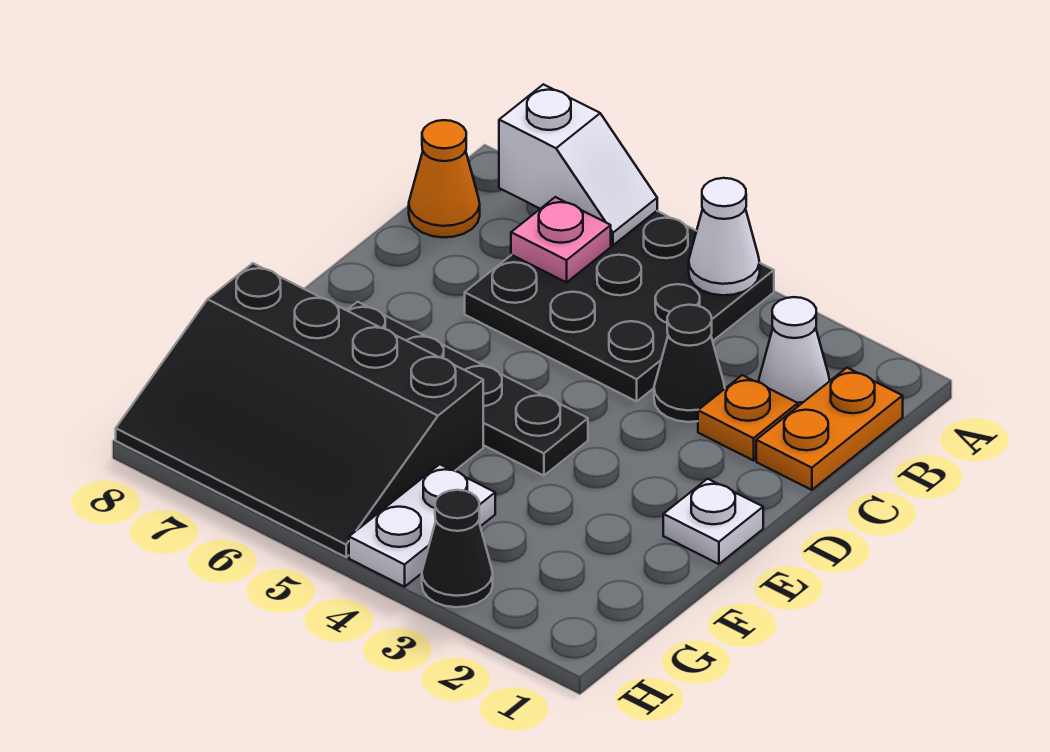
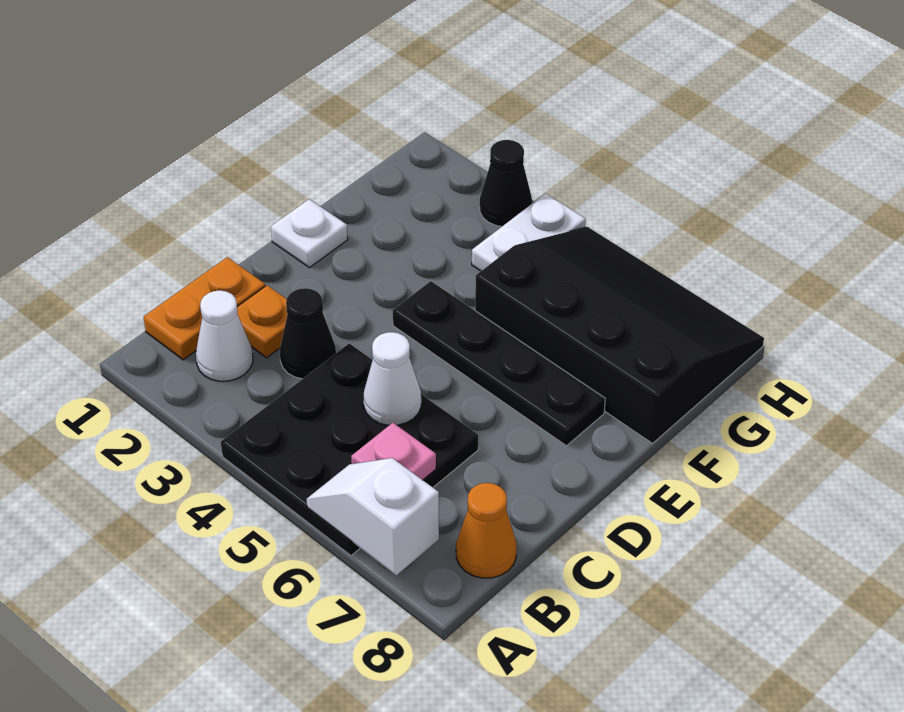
white 1x1 cone [689,178,760,295] -> white 1x1 cone moved to [364,332,421,425]

